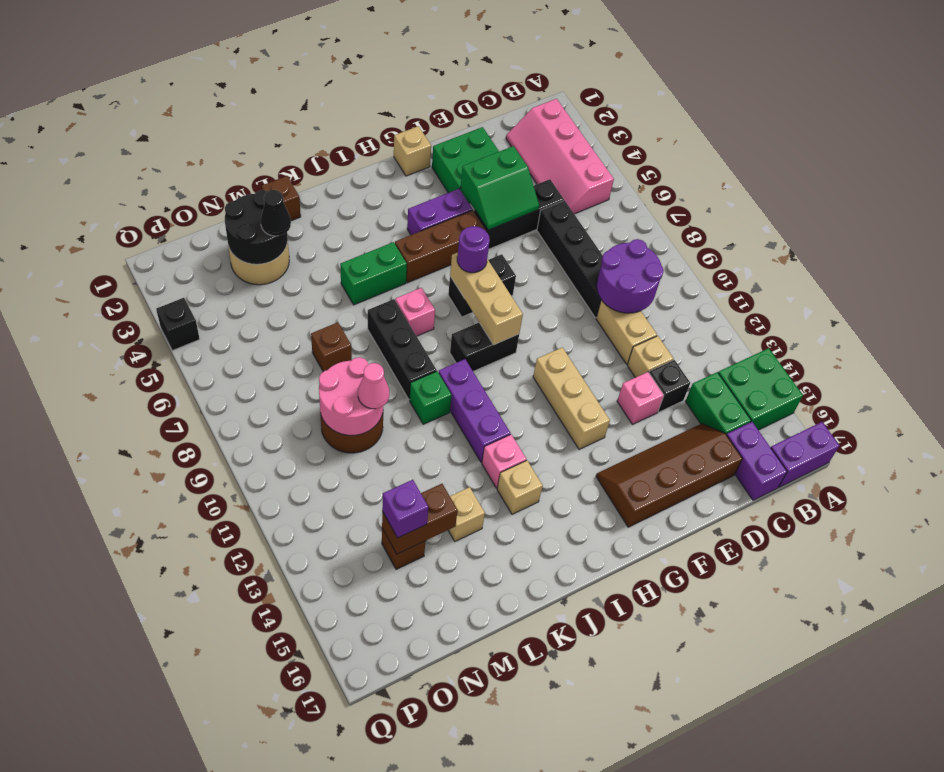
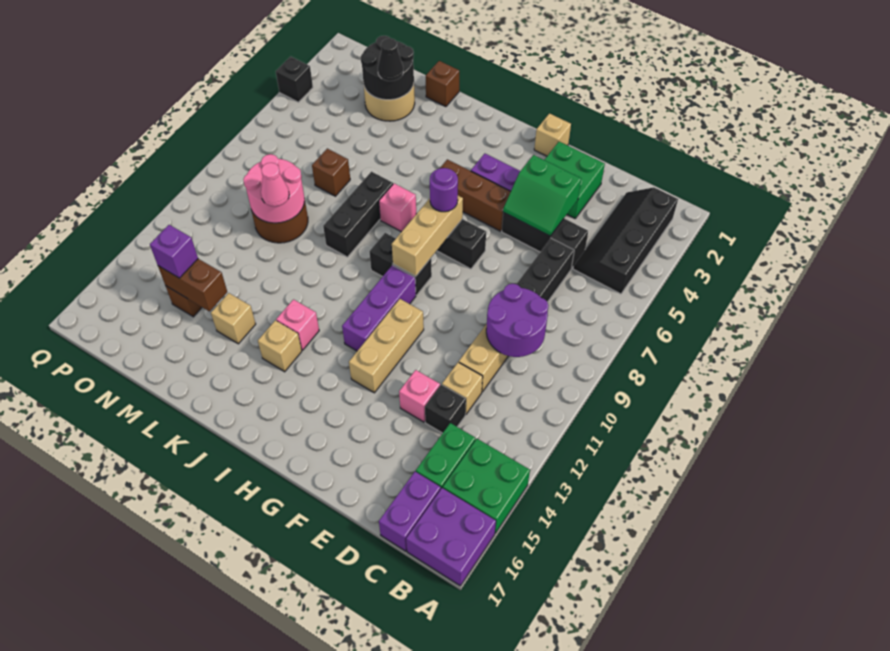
purple 1x2 brick [771,422,840,487] -> purple 2x2 brick [406,488,496,586]
pink 2x4 slope [506,99,614,214] -> black 2x4 slope [573,187,678,294]
brown 2x4 slope [596,423,743,527] -> none
green 1x2 brick [340,242,407,305] -> none
purple 1x3 brick [438,359,511,462] -> purple 1x3 brick moved to [342,265,416,351]
green 1x1 brick [409,371,451,424] -> none

